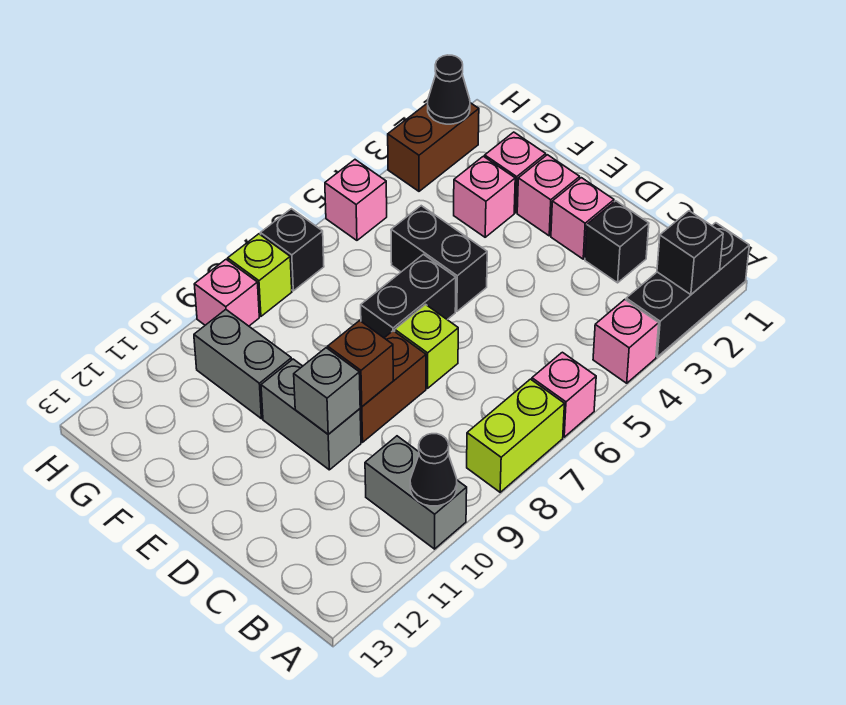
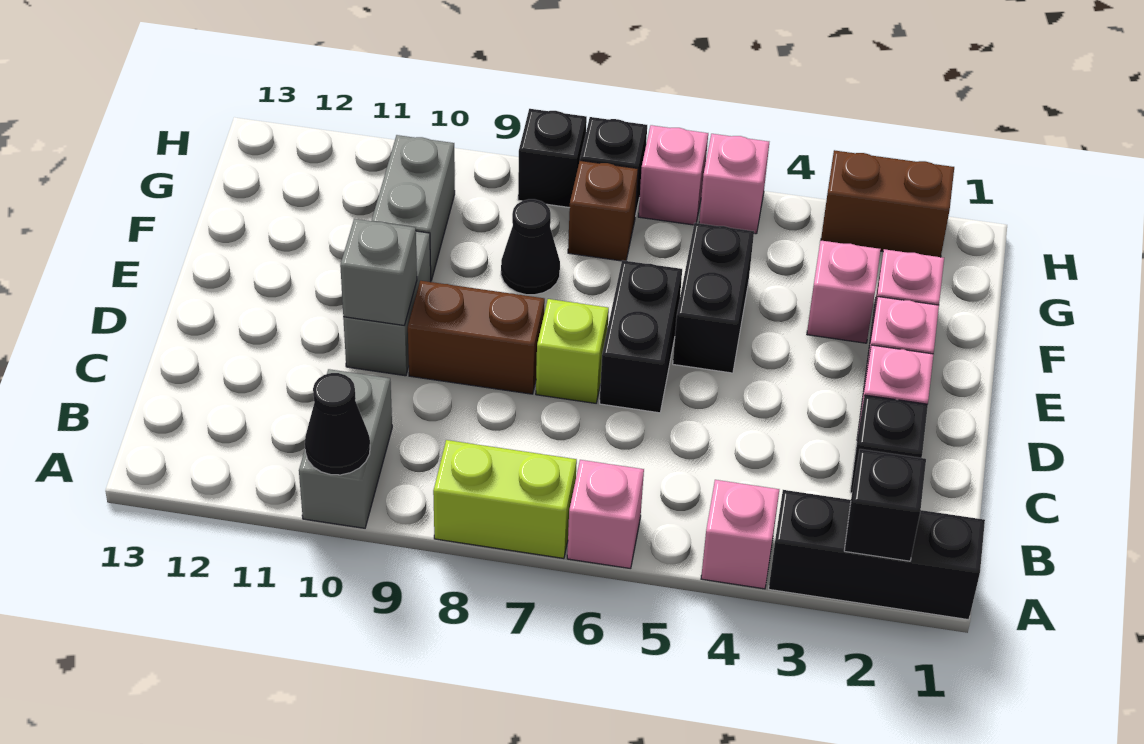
brown 1x1 brick [328,320,393,407] -> brown 1x1 brick moved to [568,161,638,261]
black 1x2 brick [361,254,456,338] -> black 1x2 brick turned to [600,260,682,413]
black 1x1 cone [428,55,470,124] -> black 1x1 cone moved to [501,199,560,295]
lime 1x1 brick [228,234,292,316] -> black 1x1 brick [518,109,587,208]
pink 1x1 brick [194,259,259,326] -> pink 1x1 brick moved to [638,125,708,225]

